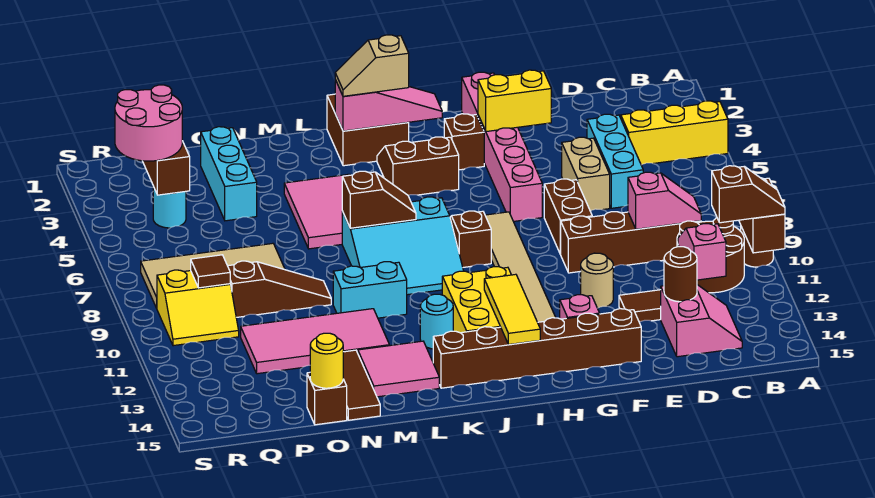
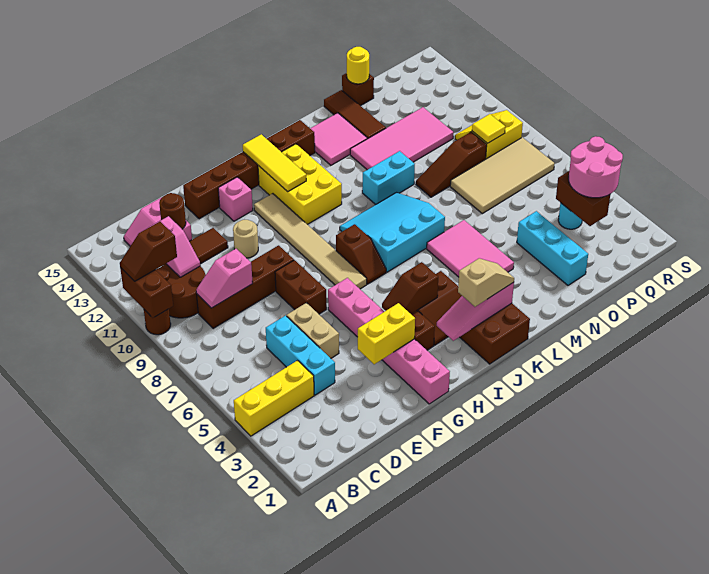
brown 1x2 slope [342,171,416,228] -> brown 1x2 slope moved to [382,262,438,314]
cyan 1x1 round brick [420,294,453,349] -> none
brown 1x1 tile [191,255,230,288] -> yellow 1x1 tile [472,114,505,143]

